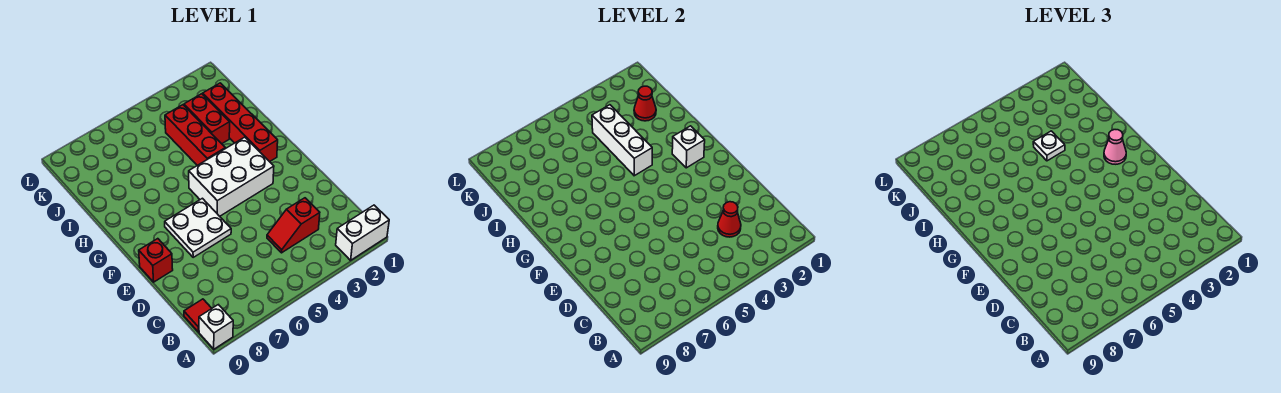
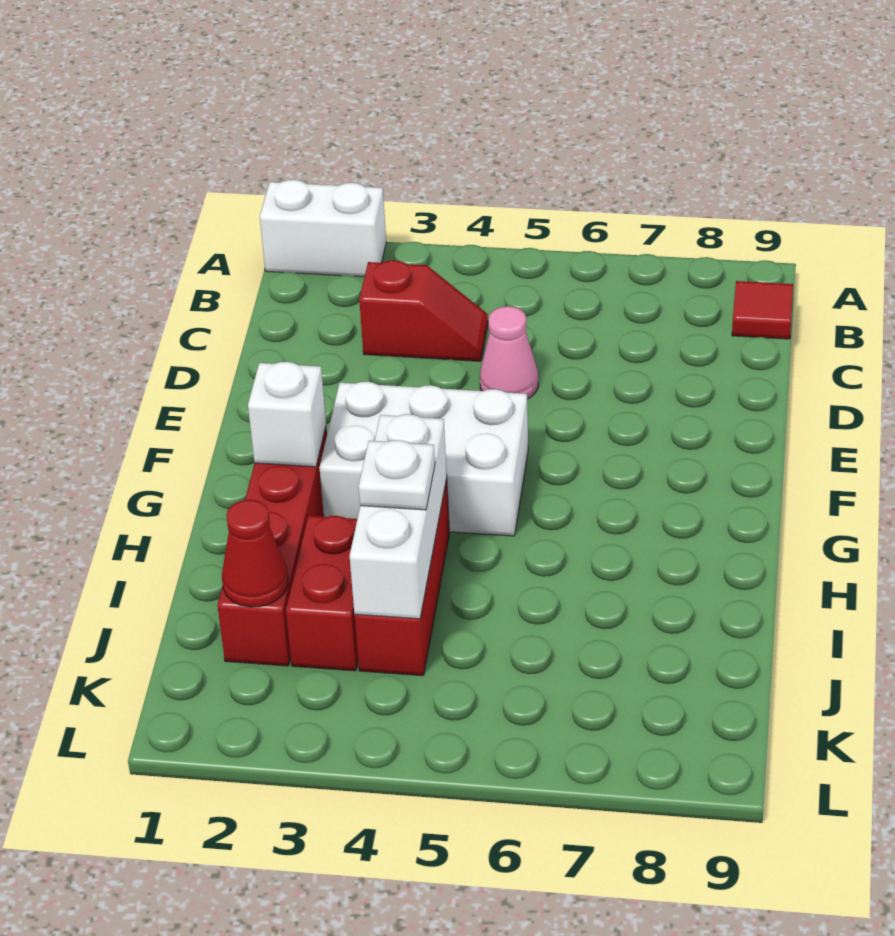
white 1x1 brick [199,305,233,349] -> none
red 1x1 cone [718,202,741,237] -> none
white 2x2 plate [165,198,231,257] -> none
red 1x1 brick [139,239,173,282] -> none
pink 1x1 cone [1104,130,1126,164] -> pink 1x1 cone moved to [480,306,538,399]

